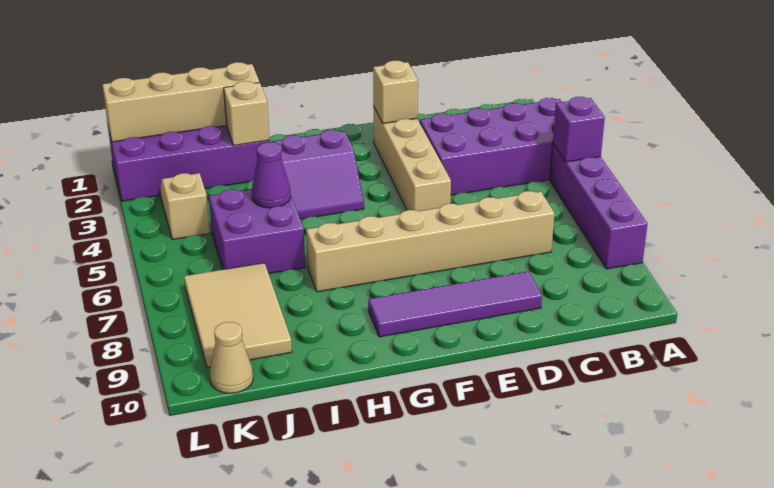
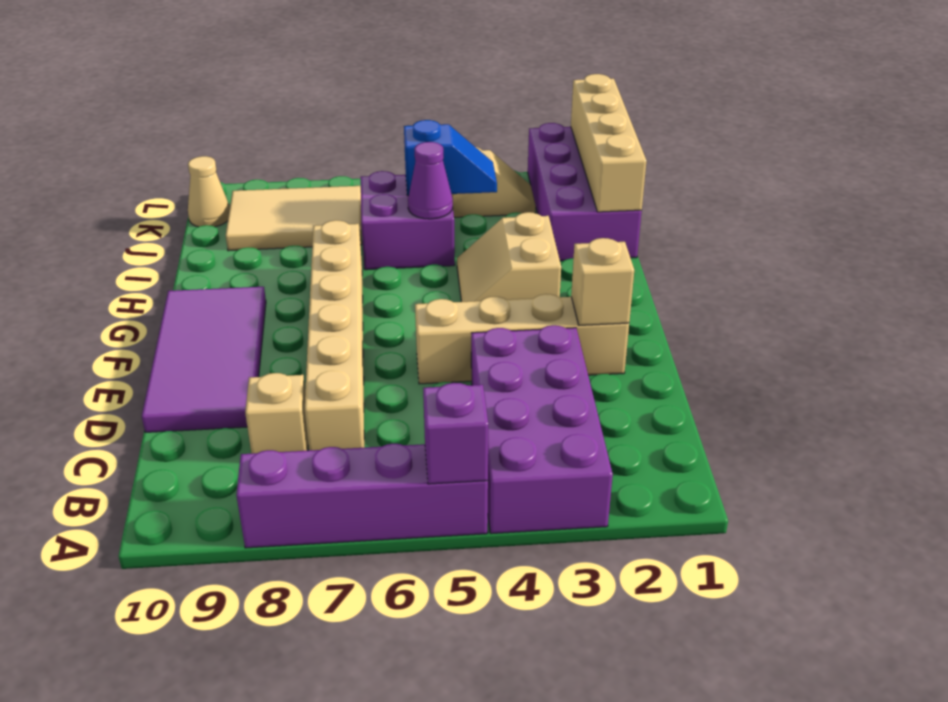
purple 1x4 tile [368,271,542,337] -> purple 2x4 tile [142,287,266,432]
purple 2x2 slope [272,130,364,219] -> tan 2x2 slope [457,212,561,302]
tan 1x1 brick [224,81,269,145] -> tan 1x1 brick moved to [245,373,308,454]
none -> blue 1x2 slope [404,120,497,196]

